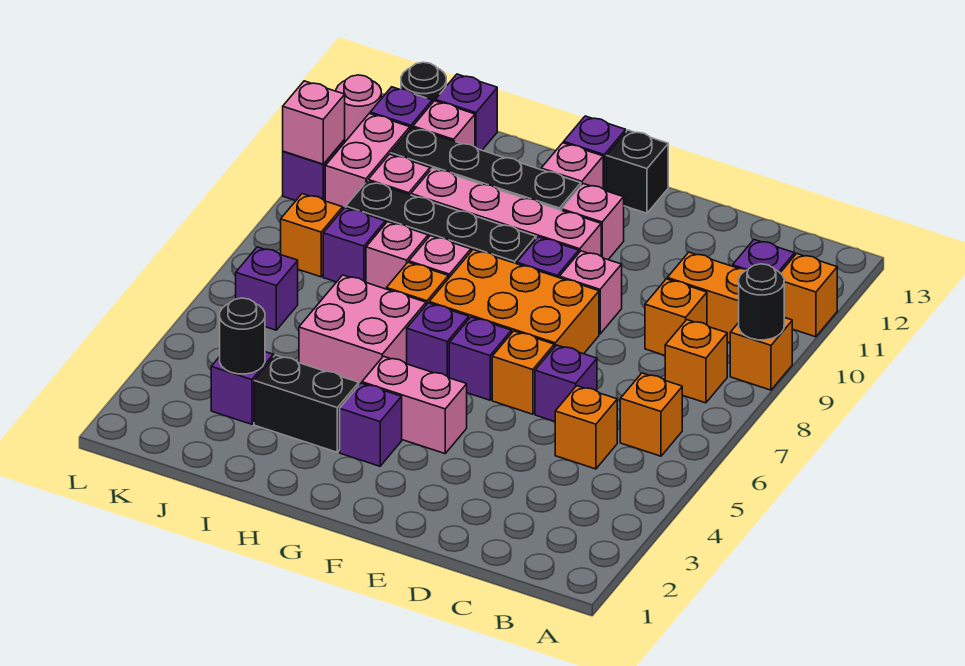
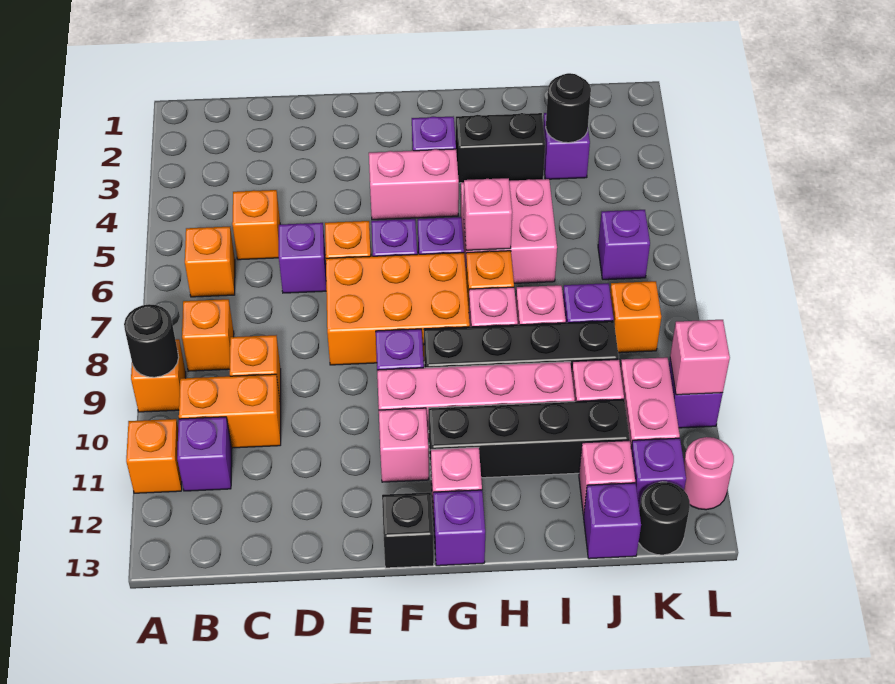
pink 1x1 brick [559,251,622,334] -> pink 1x1 brick moved to [464,178,512,250]

